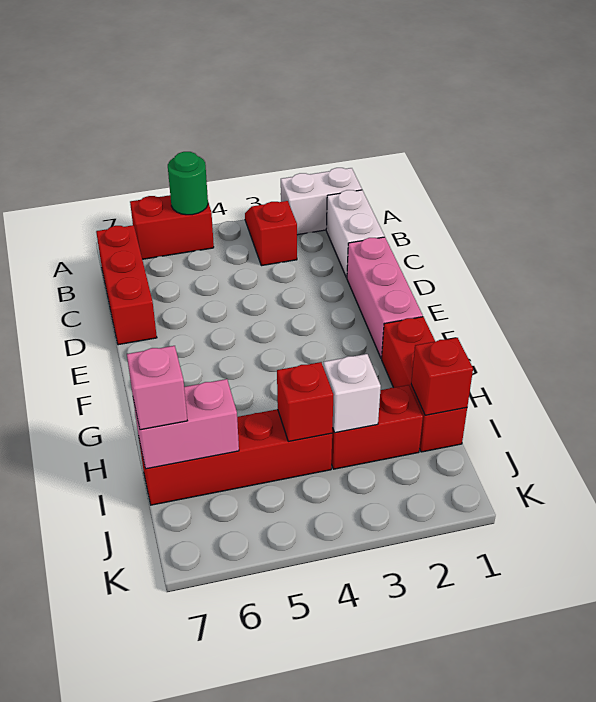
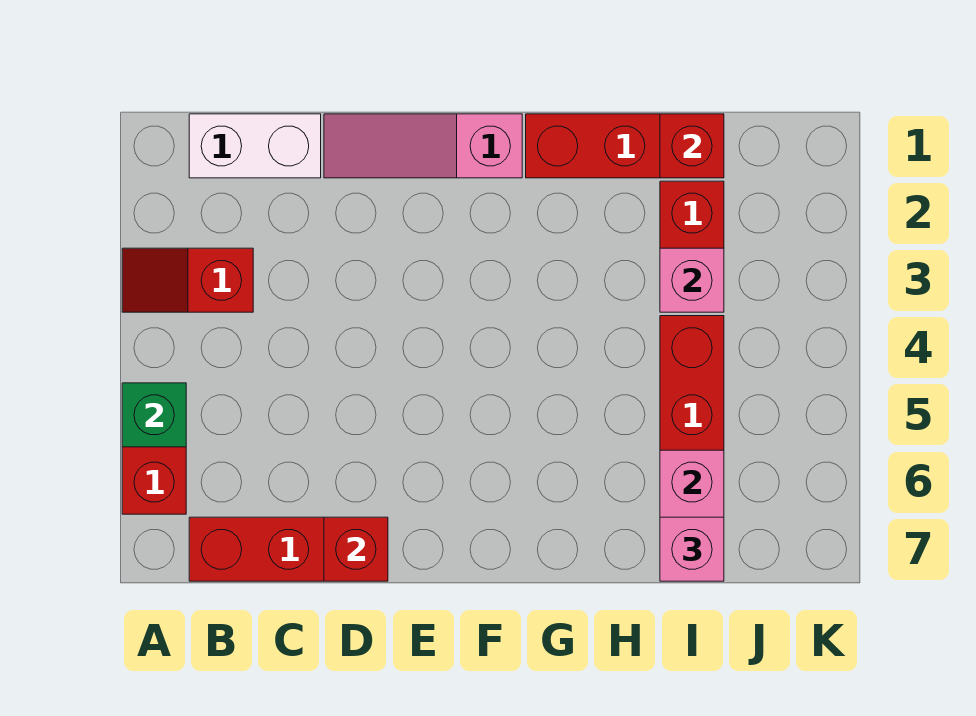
white 1x2 brick [281,168,362,235] -> none
green 1x1 round brick [168,152,208,215] -> green 1x1 brick [122,383,186,447]
pink 1x3 brick [347,237,423,358] -> pink 1x3 slope [324,114,522,178]
white 1x1 brick [323,354,381,433] -> pink 1x1 brick [660,248,724,312]
red 1x1 brick [277,362,334,441] -> red 1x1 brick moved to [324,517,388,581]

